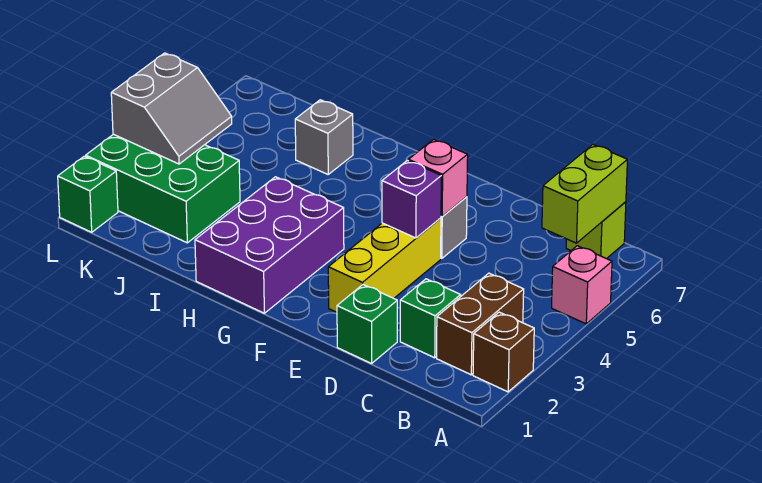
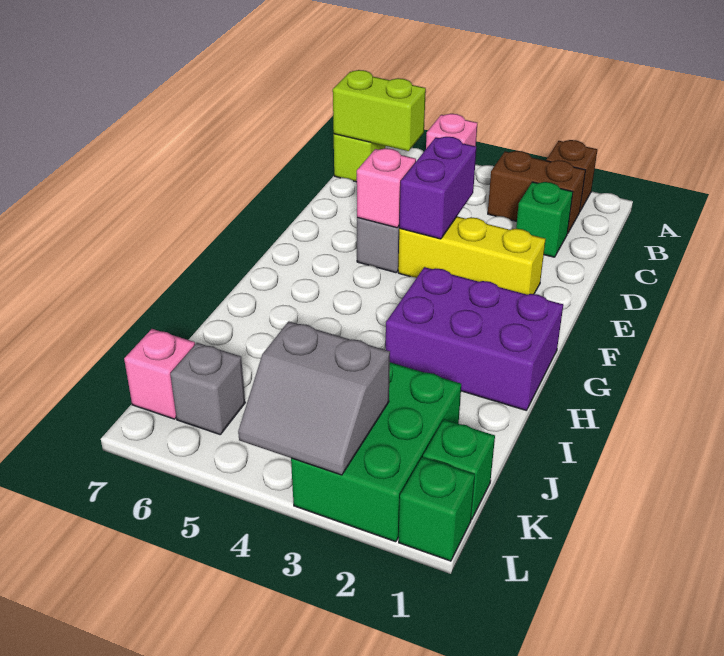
green 1x1 brick [337,285,397,364] -> green 1x1 brick moved to [423,420,495,519]
purple 1x1 brick [382,160,441,238] -> purple 1x2 brick [399,137,476,239]
grey 1x1 brick [295,100,353,174] -> grey 1x1 brick moved to [170,343,245,434]
grey 2x2 slope [111,53,232,164] -> grey 2x2 slope turned to [238,321,390,475]
none -> pink 1x1 brick [124,329,195,419]

